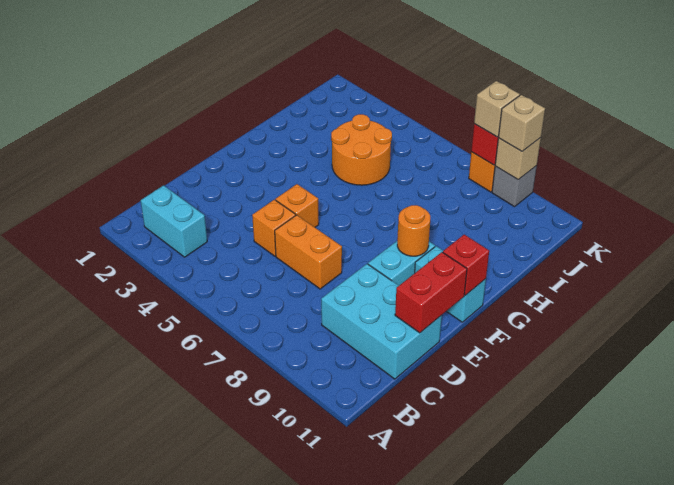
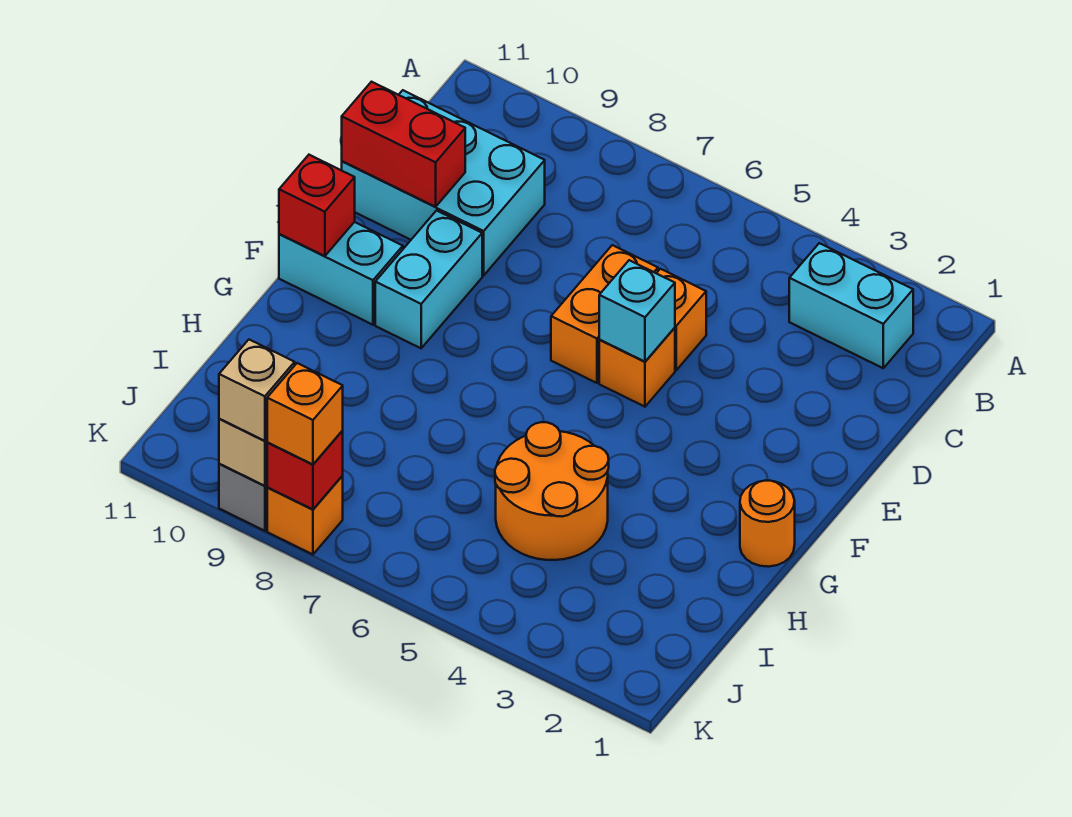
orange 1x2 brick [275,215,342,289] -> orange 1x2 brick turned to [551,245,658,383]
red 1x2 brick [395,252,467,333] -> red 1x2 brick turned to [342,82,465,207]
none -> cyan 1x1 brick [599,260,675,362]
orange 1x1 round brick [397,205,430,256] -> orange 1x1 round brick moved to [740,481,795,567]
tan 1x1 brick [474,81,520,137] -> orange 1x1 brick [267,363,343,464]

